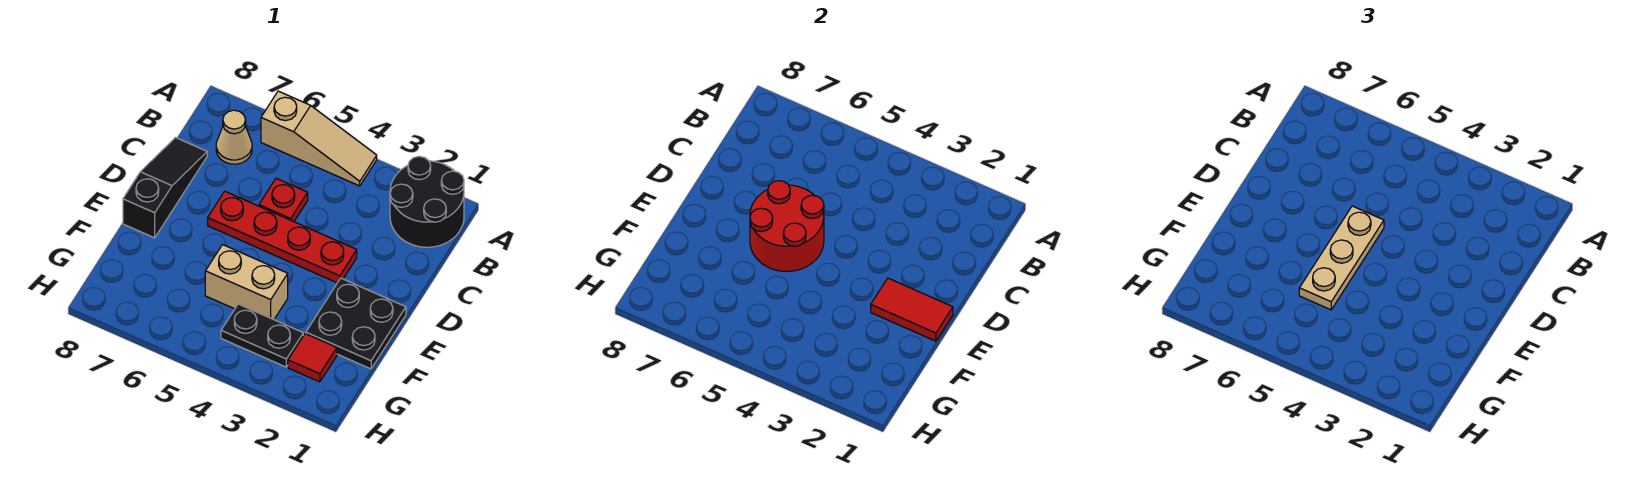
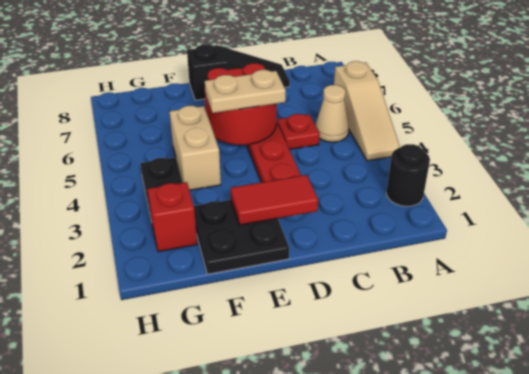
black 2x2 round brick [390,156,464,247] -> black 1x1 round brick [386,144,430,206]
tan 1x1 cone [216,110,252,164] -> tan 1x1 cone moved to [315,85,349,142]
tan 1x3 plate [1299,206,1384,310] -> tan 1x2 plate [205,70,286,113]
red 1x2 tile [871,278,953,341] -> red 1x2 tile turned to [231,175,318,225]
red 1x1 tile [288,334,337,382] -> red 1x1 brick [147,182,197,252]

